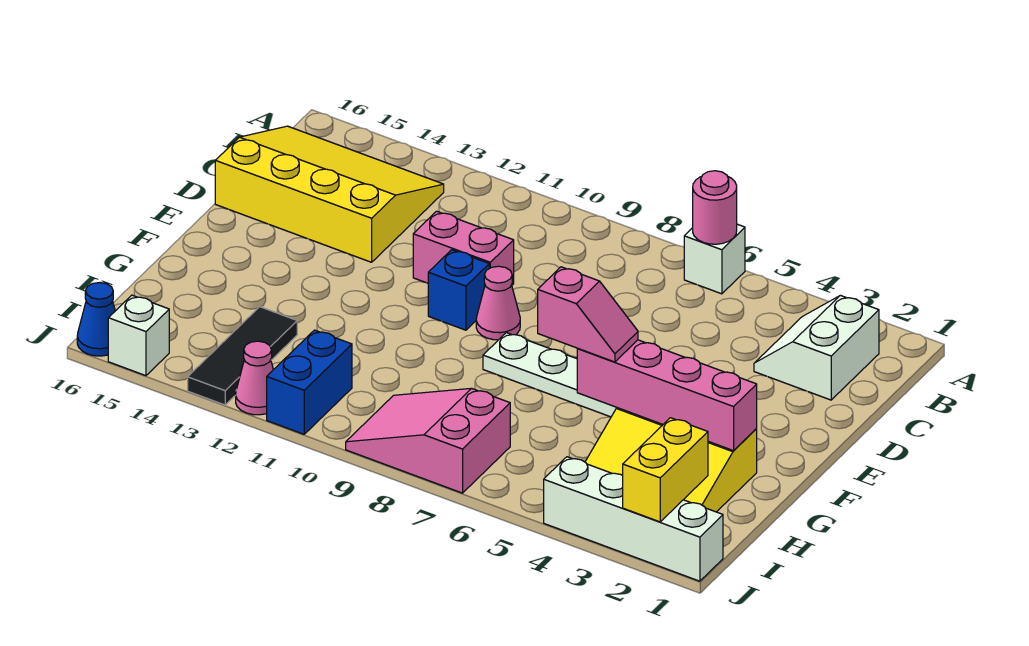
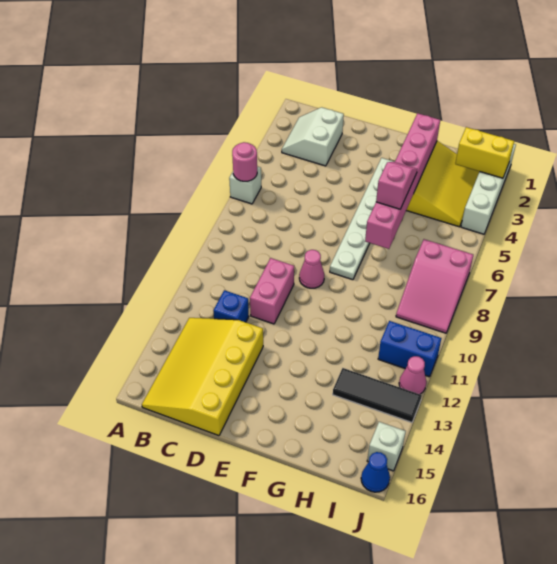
white 2x2 slope [754,295,879,400] -> white 2x2 slope turned to [282,107,344,166]
blue 1x1 brick [428,250,489,330] -> blue 1x1 brick moved to [213,290,249,322]
pink 1x4 brick [577,340,757,451] -> pink 1x6 brick [365,113,440,249]

